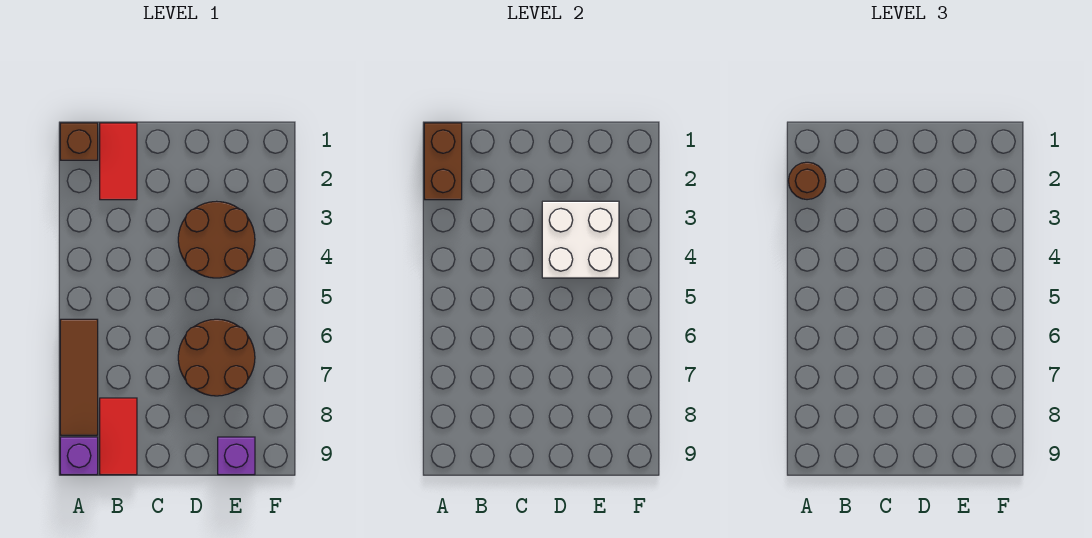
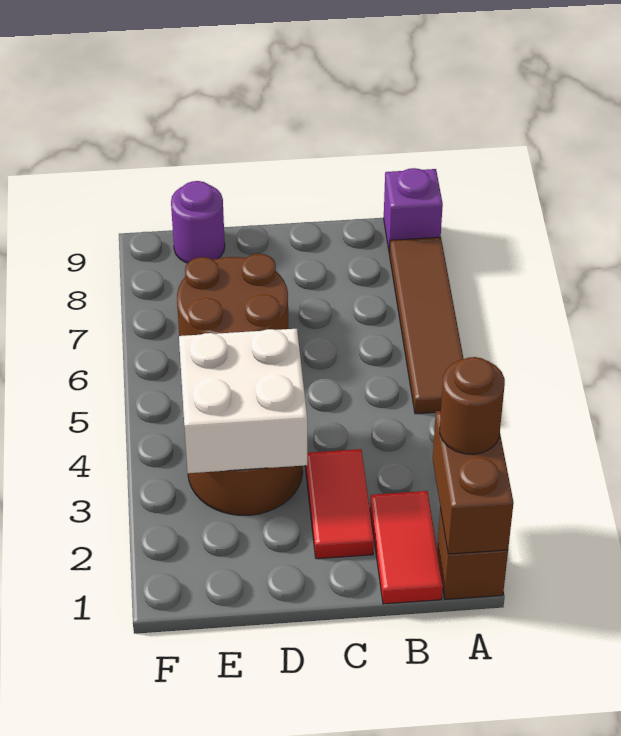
brown 1x3 tile [60,319,98,435] -> brown 1x4 tile [389,237,464,414]
red 1x2 tile [100,398,137,475] -> red 1x2 tile moved to [305,449,374,559]
purple 1x1 brick [218,437,255,475] -> purple 1x1 round brick [171,181,225,263]

